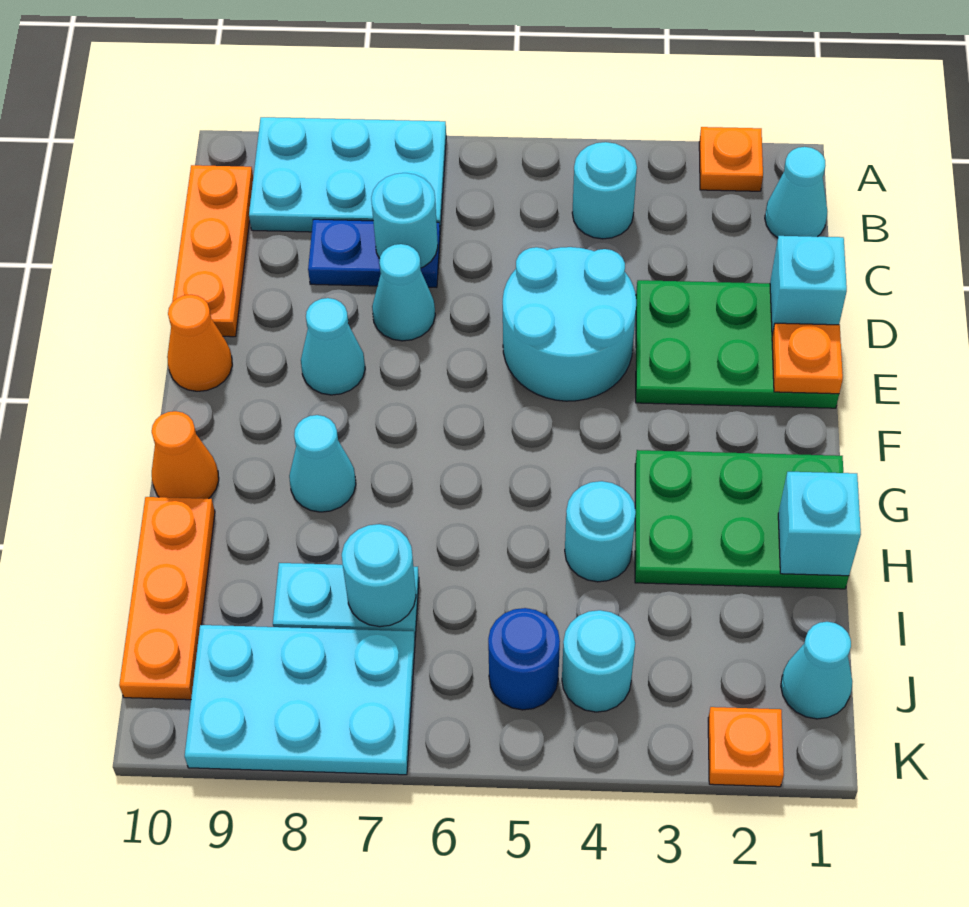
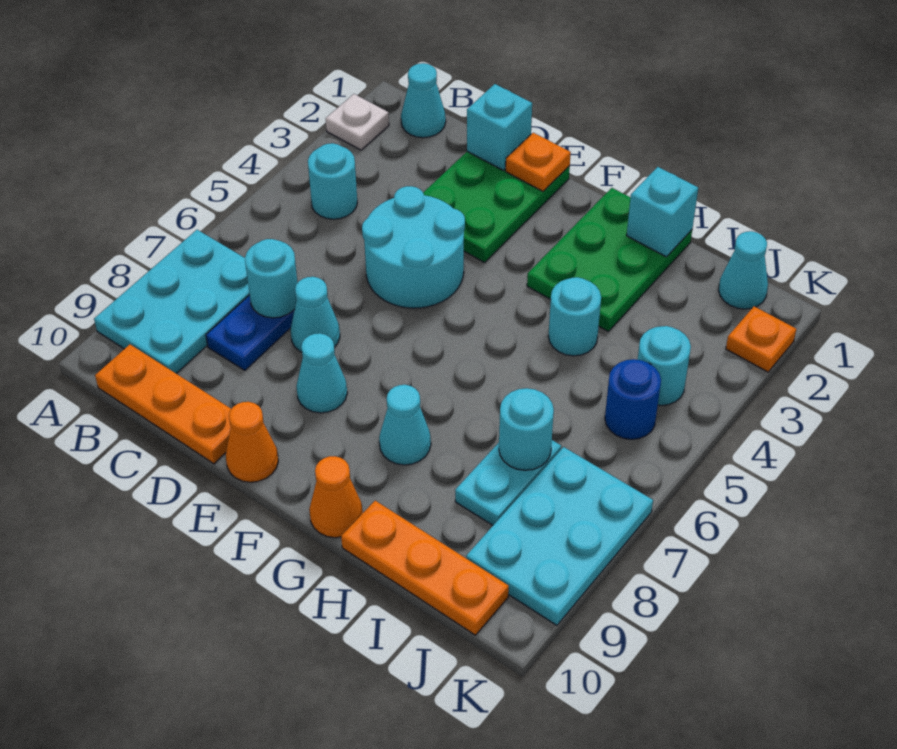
orange 1x1 plate [699,127,763,191] -> white 1x1 plate [326,94,389,150]

